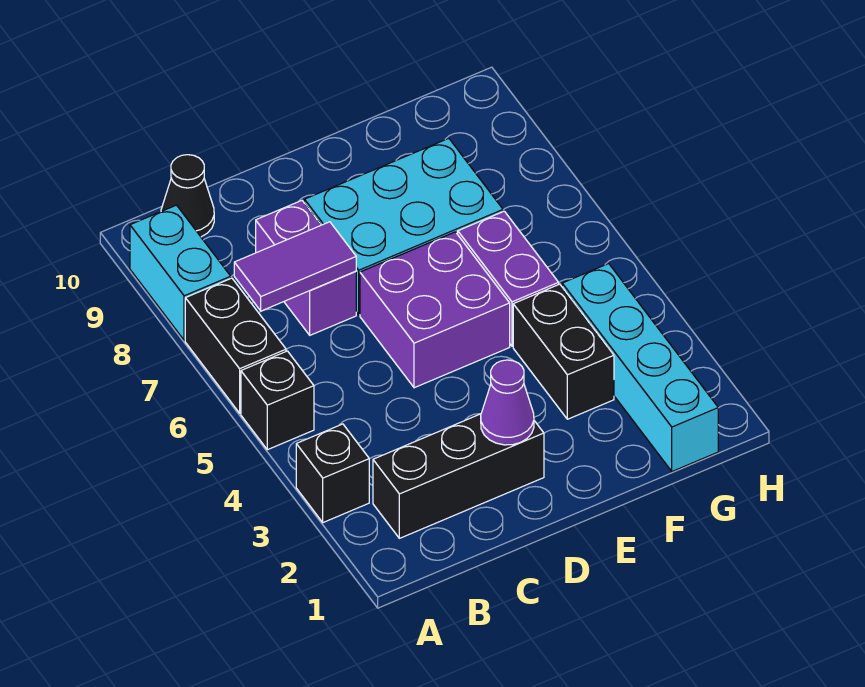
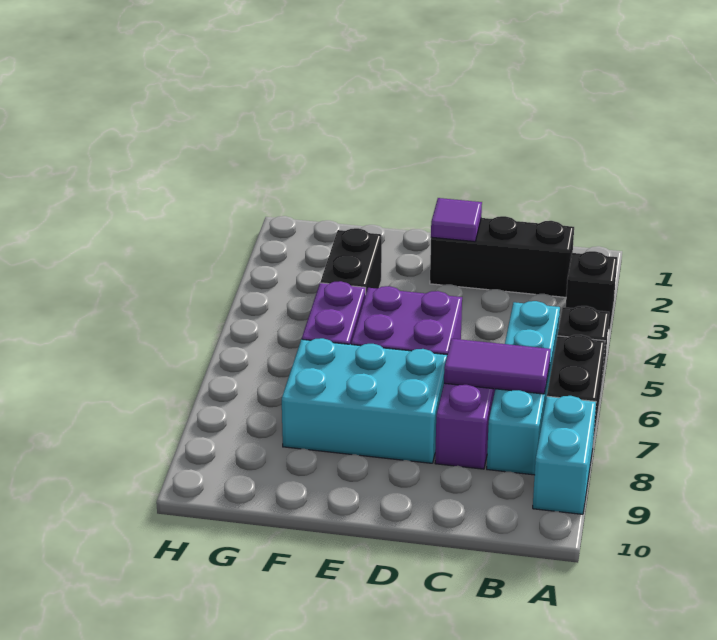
black 1x1 cone [161,155,214,237] -> none
purple 1x1 cone [481,360,534,445] -> purple 1x1 tile [431,198,482,242]
cyan 1x4 brick [562,264,718,471] -> cyan 1x4 brick moved to [487,301,560,475]

